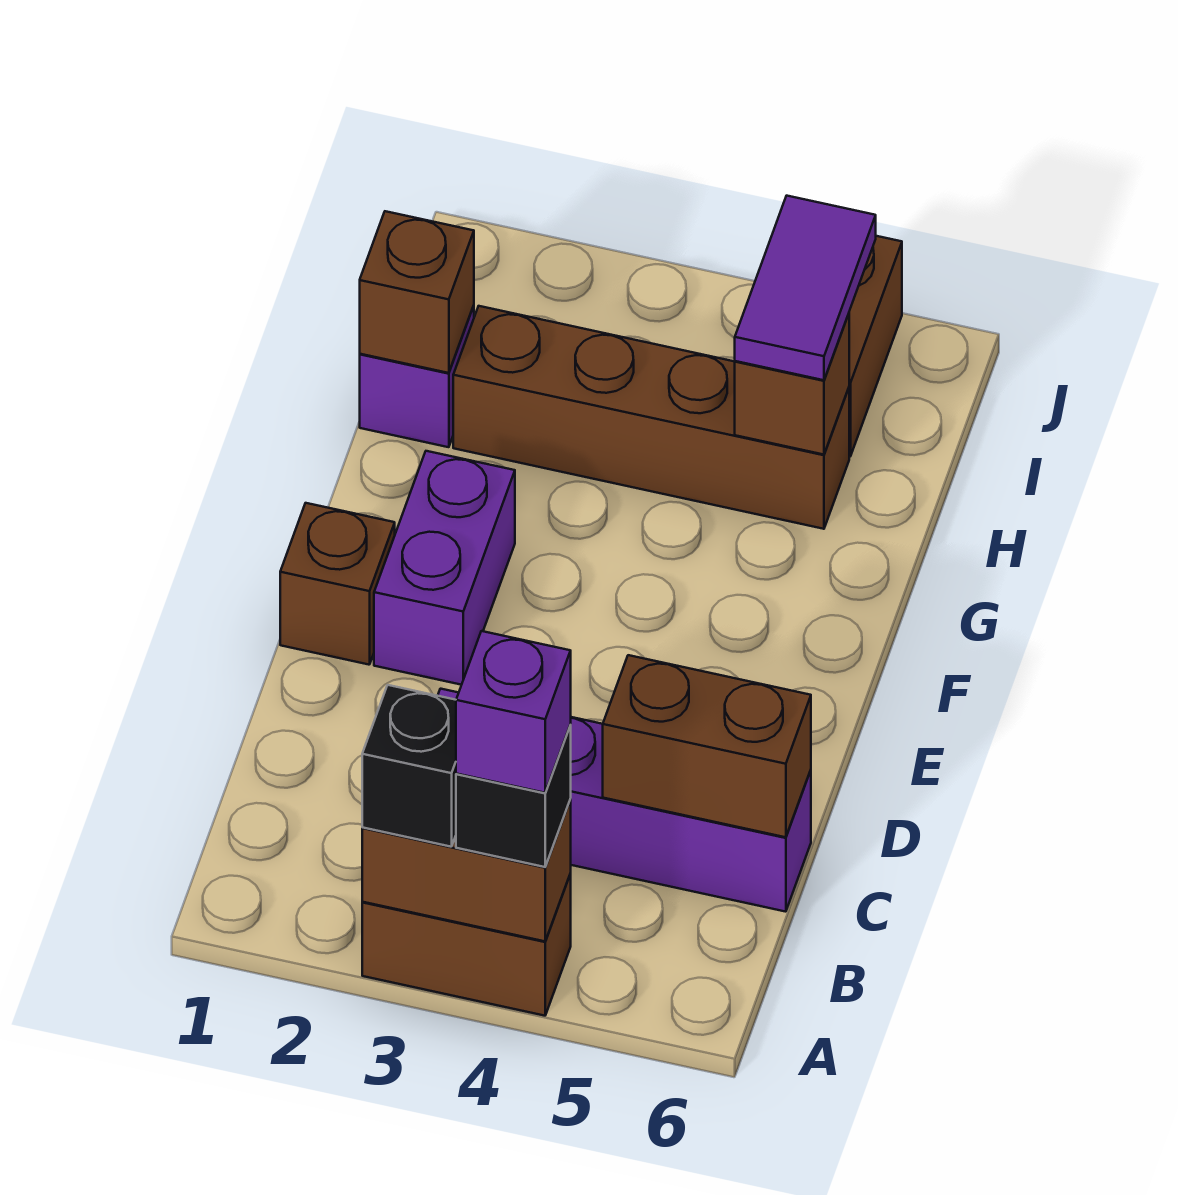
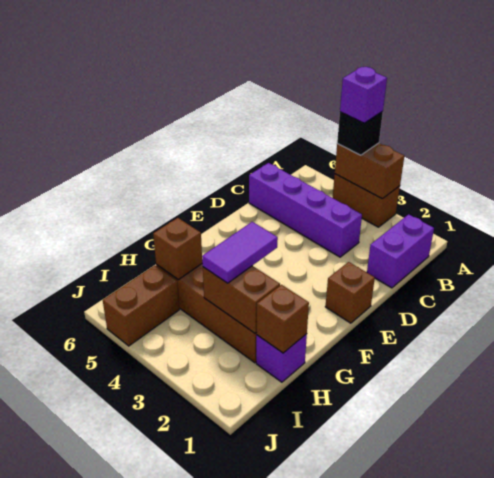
black 1x1 brick [362,685,456,847] -> none
brown 1x2 brick [603,655,811,837] -> brown 1x2 brick moved to [203,266,280,333]
purple 1x2 brick [374,451,515,685] -> purple 1x2 brick moved to [367,214,434,288]
purple 1x2 tile [735,196,876,380] -> purple 1x2 tile moved to [202,222,278,283]

